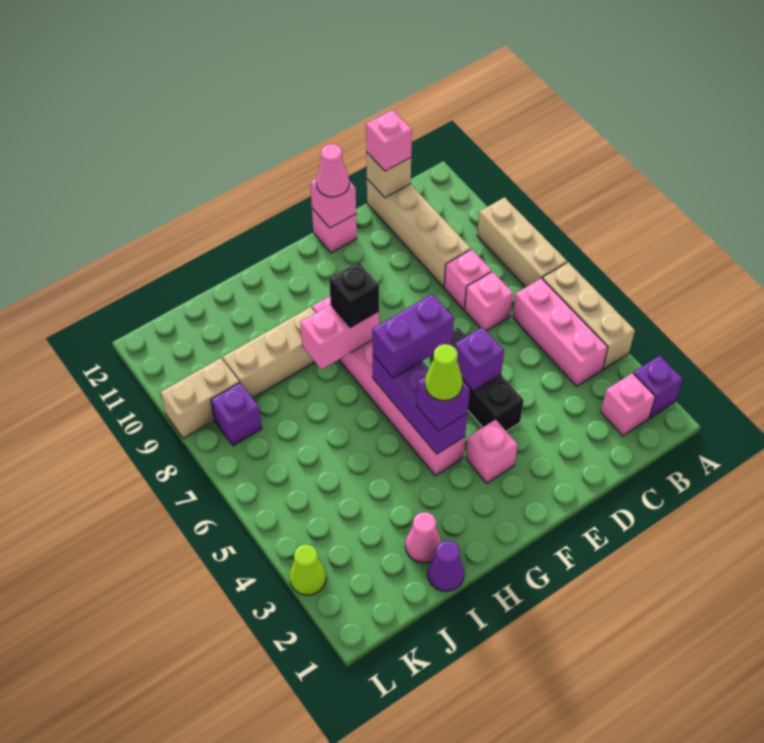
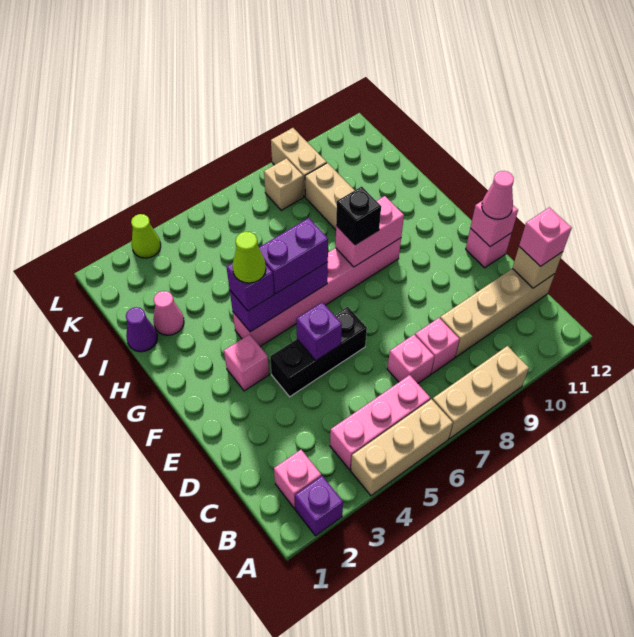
purple 1x2 brick [372,294,454,378] -> purple 1x2 brick turned to [259,218,328,294]
pink 1x2 brick [300,305,379,369] -> pink 1x2 brick turned to [336,196,404,267]
purple 1x1 brick [211,383,262,446] -> tan 1x1 brick [264,158,304,210]

